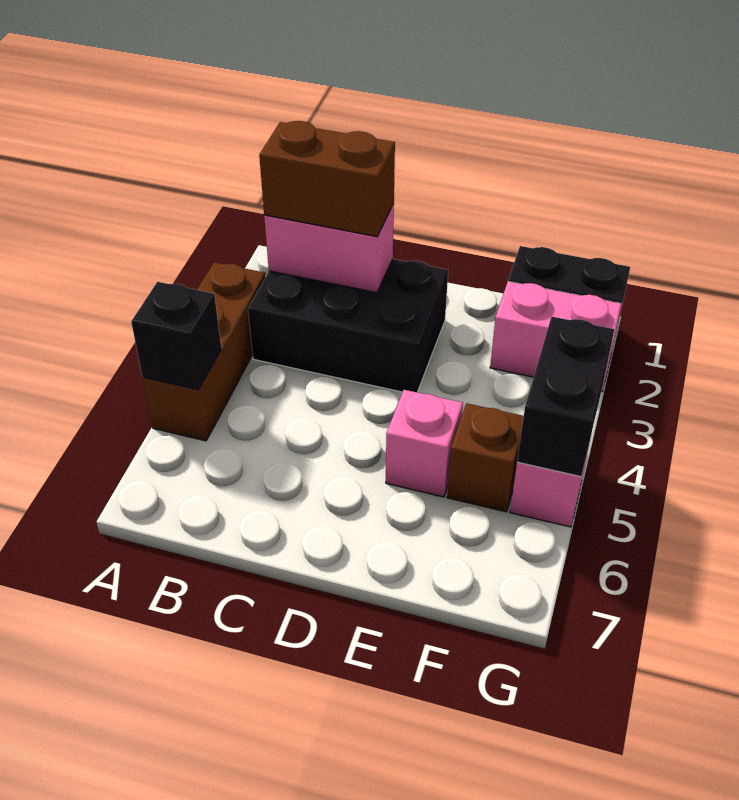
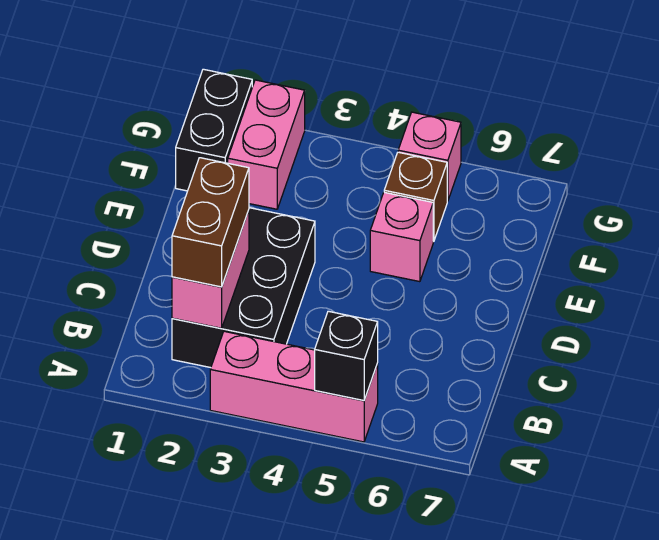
brown 1x3 brick [143,262,266,441] -> pink 1x3 brick [210,331,378,442]
black 1x2 brick [517,317,614,477] -> none

